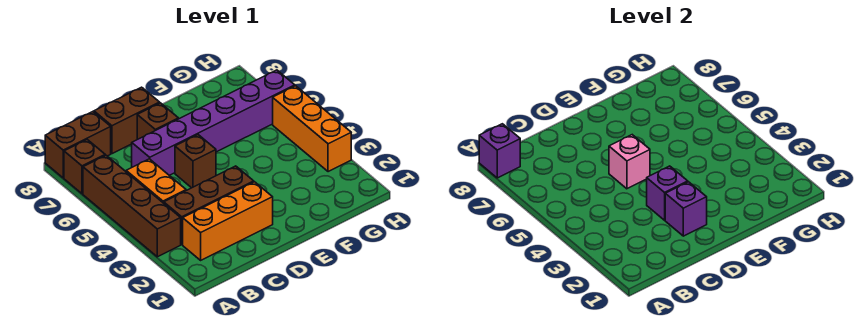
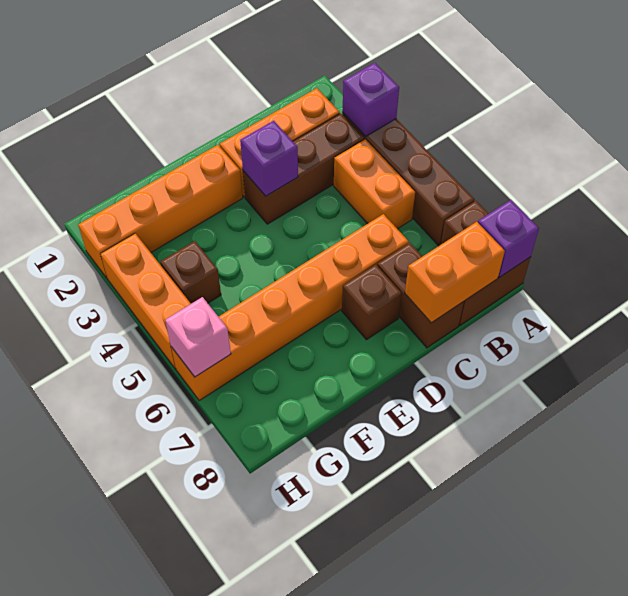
none -> orange 1x2 brick [405,222,505,323]
purple 1x6 brick [132,70,295,175] -> orange 1x6 brick [171,214,409,401]
brown 1x2 brick [94,87,160,154] -> brown 1x2 brick turned to [377,243,464,348]
purple 1x1 brick [665,182,707,236] -> purple 1x1 brick moved to [342,63,399,136]
brown 1x1 brick [175,135,216,188] -> brown 1x1 brick moved to [160,241,221,304]
pink 1x1 brick [609,135,650,189] -> pink 1x1 brick moved to [165,297,231,377]
none -> orange 1x4 brick [78,145,243,278]

